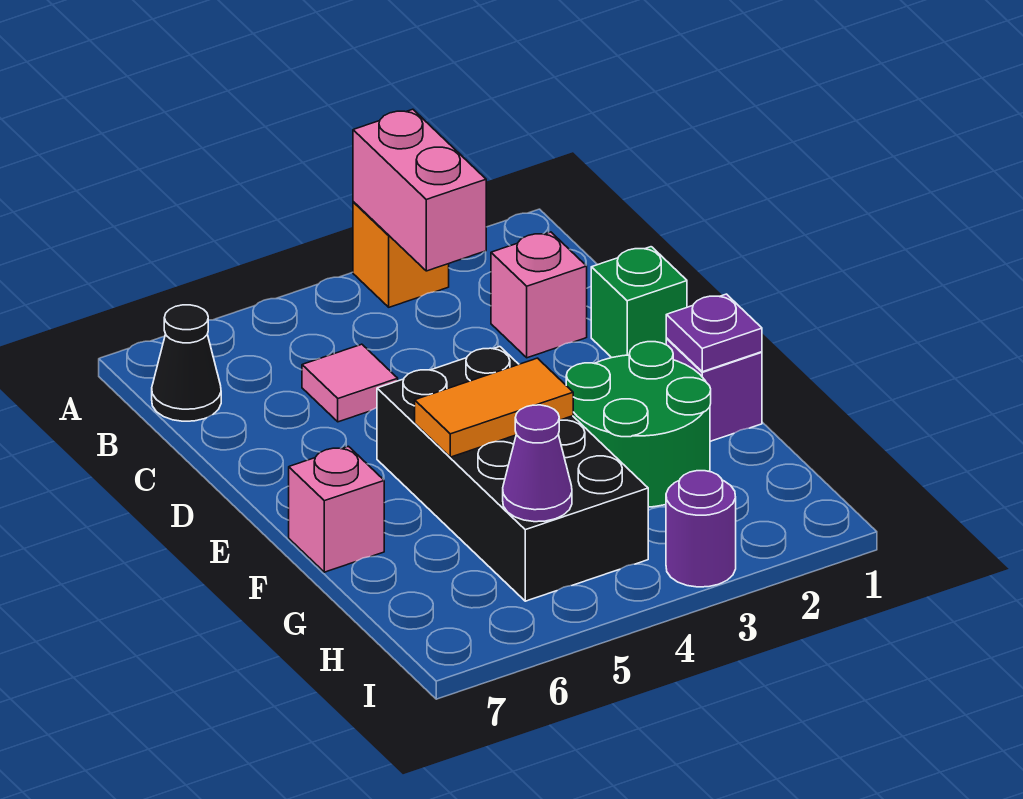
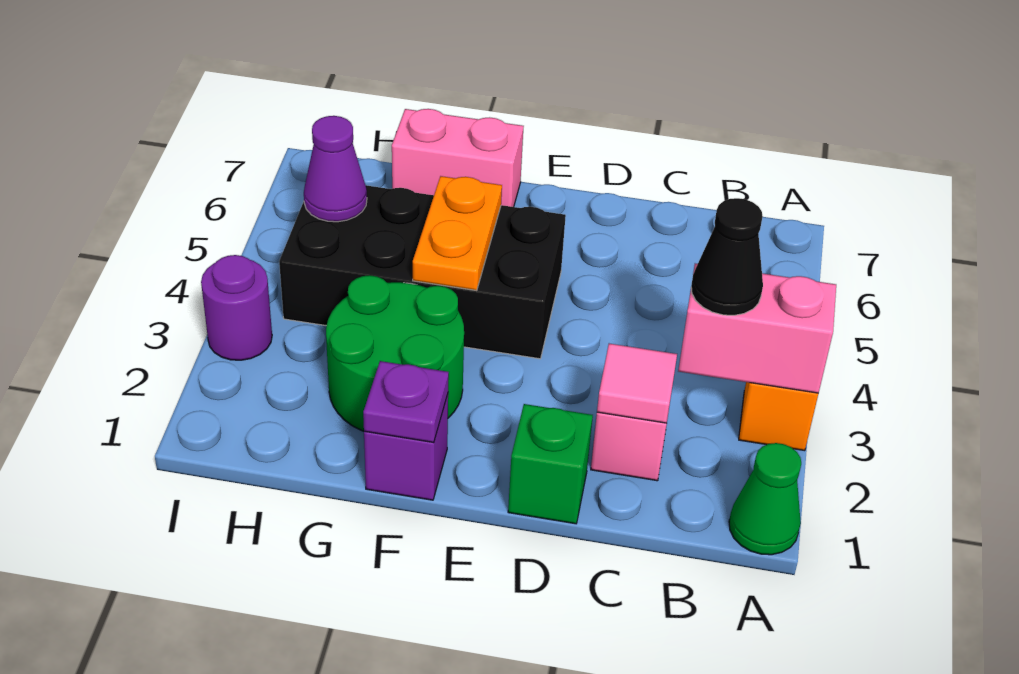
none -> green 1x1 cone [729,443,801,555]
black 1x1 cone [152,305,221,421] -> black 1x1 cone moved to [691,198,763,315]
pink 1x1 tile [302,344,398,422] -> pink 1x1 tile moved to [597,344,677,423]
orange 1x2 tile [415,358,573,457] -> orange 1x2 plate [413,176,502,290]
pink 1x1 brick [289,446,384,572] -> pink 1x2 brick [392,109,524,207]

